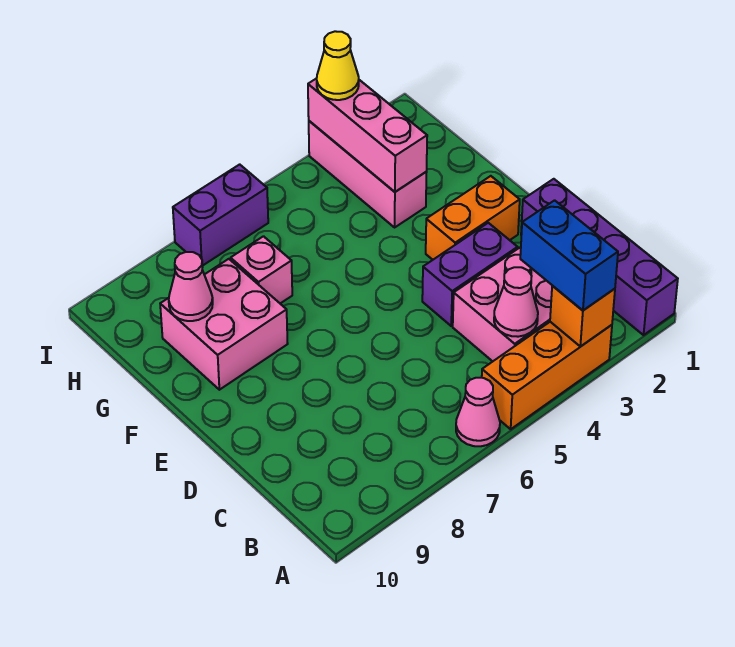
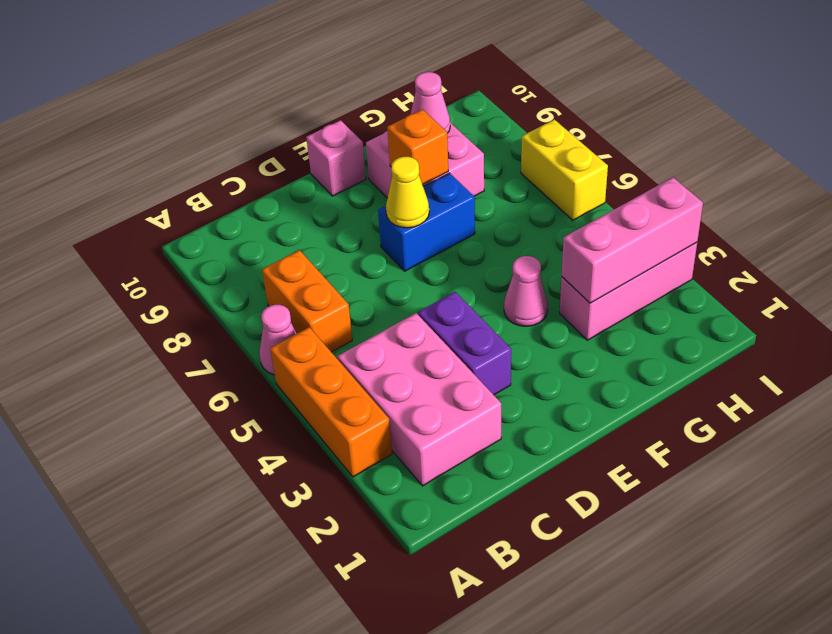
purple 1x4 brick [521,179,678,335] -> none
orange 1x1 brick [550,286,615,347] -> orange 1x1 brick moved to [387,109,448,185]
blue 1x2 brick [520,200,618,310] -> blue 1x2 brick moved to [378,173,475,271]
pink 1x1 cone [494,267,538,337] -> pink 1x1 cone moved to [504,256,548,326]
orange 1x2 brick [426,176,520,260] -> orange 1x2 brick moved to [262,250,352,352]
pink 1x1 brick [231,236,292,303] -> pink 1x1 brick moved to [306,120,366,196]
yellow 1x1 cone [317,31,359,100] -> yellow 1x1 cone moved to [386,157,429,228]
purple 1x2 brick [173,164,268,265] -> yellow 1x2 brick [521,119,608,220]

